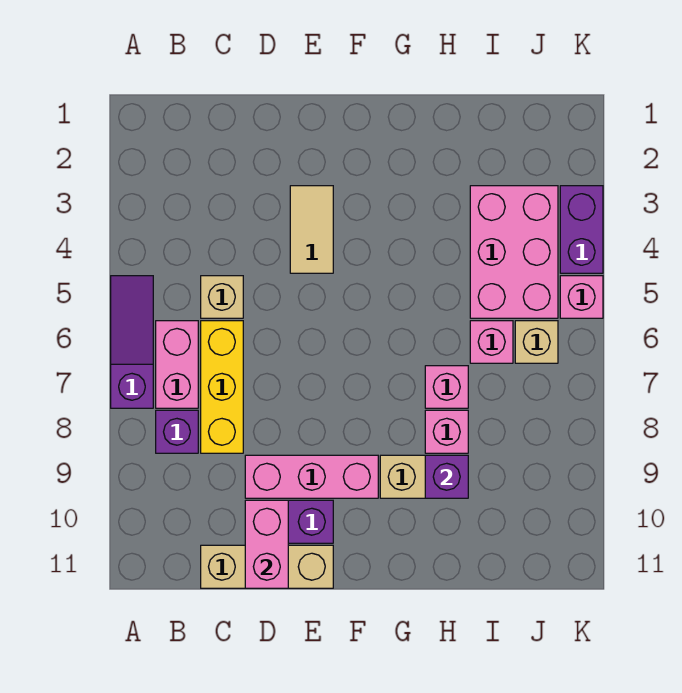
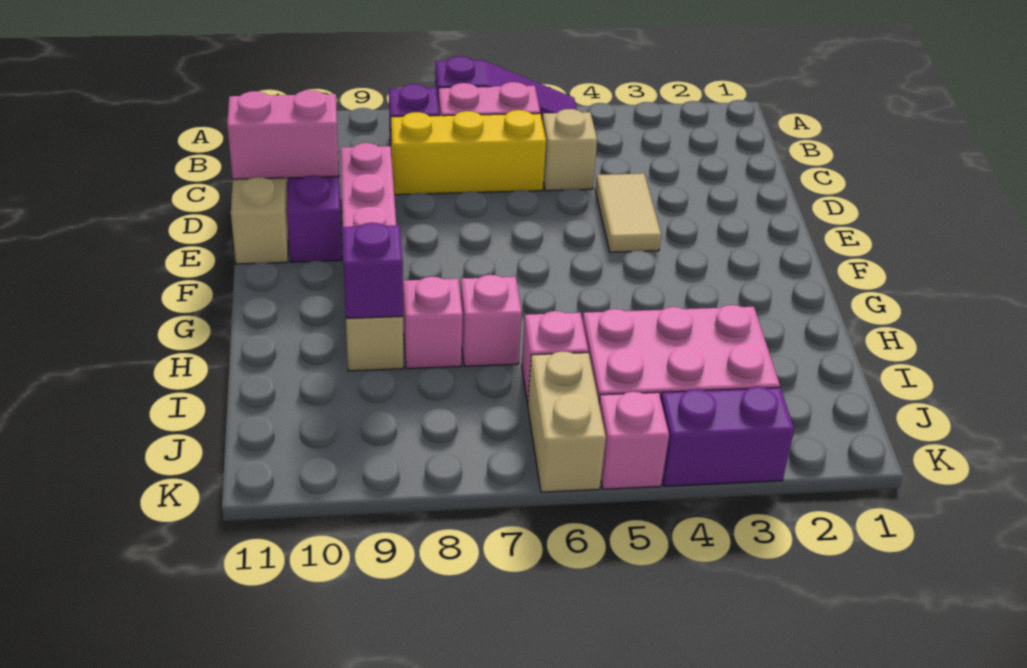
tan 1x2 tile [290,186,333,273] -> tan 1x2 tile turned to [595,174,661,252]
tan 1x1 brick [515,321,558,363] -> tan 1x2 brick [528,351,606,492]

